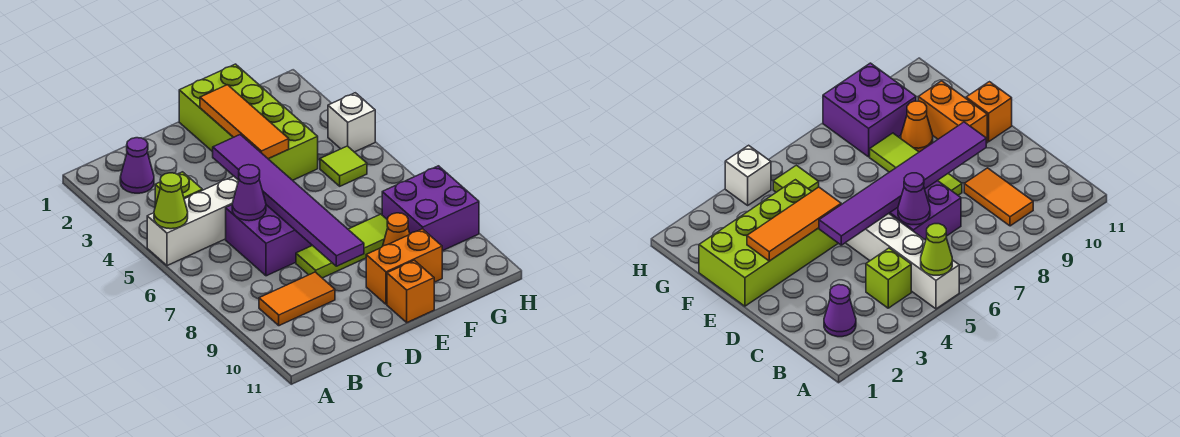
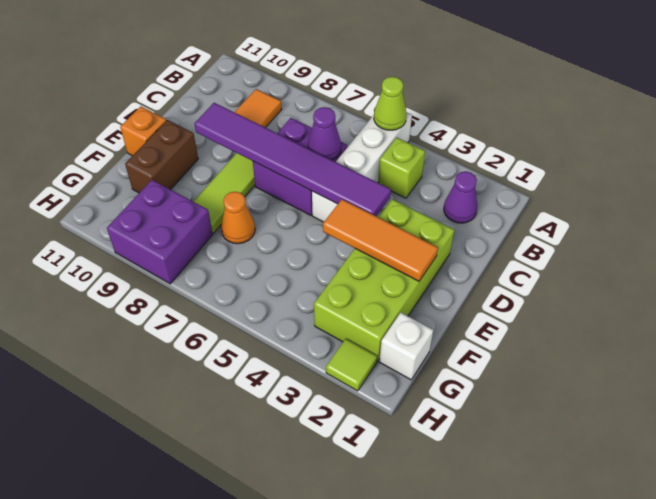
lime 2x4 brick [179,64,318,180] -> lime 2x4 brick turned to [314,199,454,361]
orange 1x2 brick [366,229,442,304] -> brown 1x2 brick [125,120,198,193]
orange 1x1 cone [383,213,410,246] -> orange 1x1 cone moved to [221,192,255,244]
lime 1x1 tile [320,146,367,186] -> lime 1x1 tile moved to [326,339,377,391]
white 1x1 brick [328,93,375,152] -> white 1x1 brick moved to [379,313,433,380]

